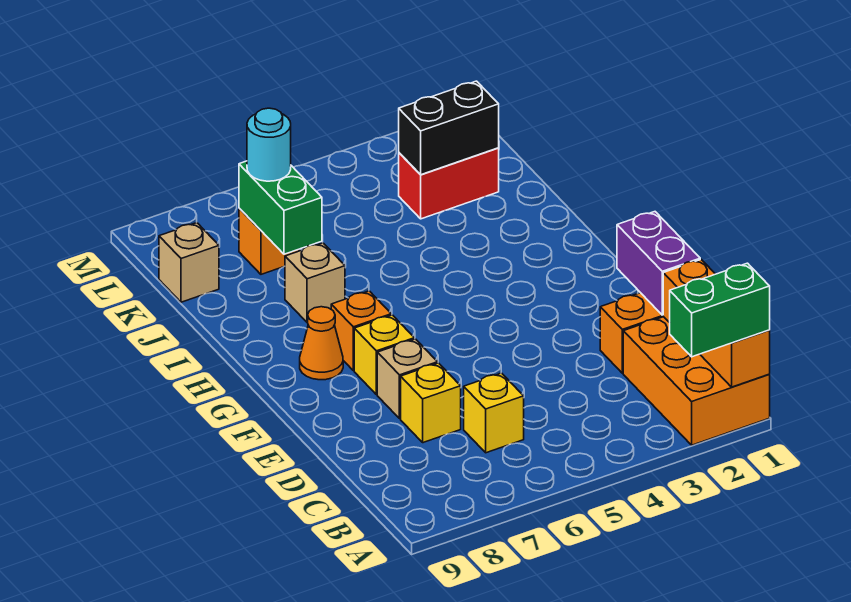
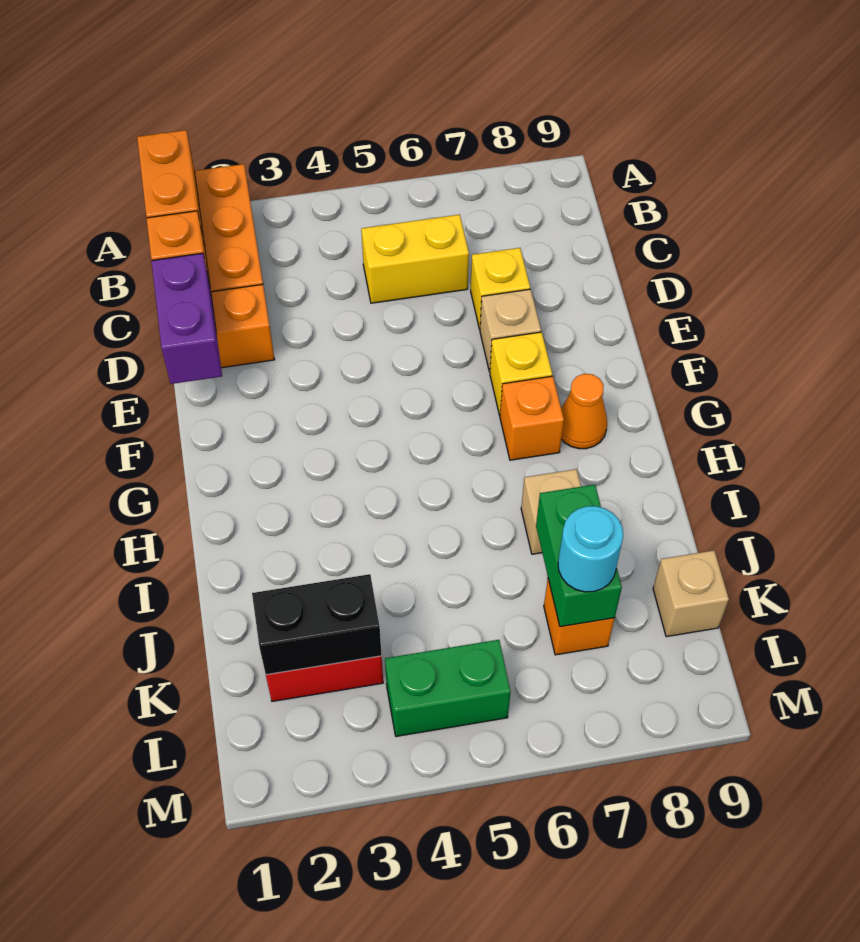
green 1x2 brick [670,263,770,357] -> green 1x2 brick moved to [385,640,511,736]
yellow 1x1 brick [464,373,524,453] -> yellow 1x2 brick [361,215,469,303]

